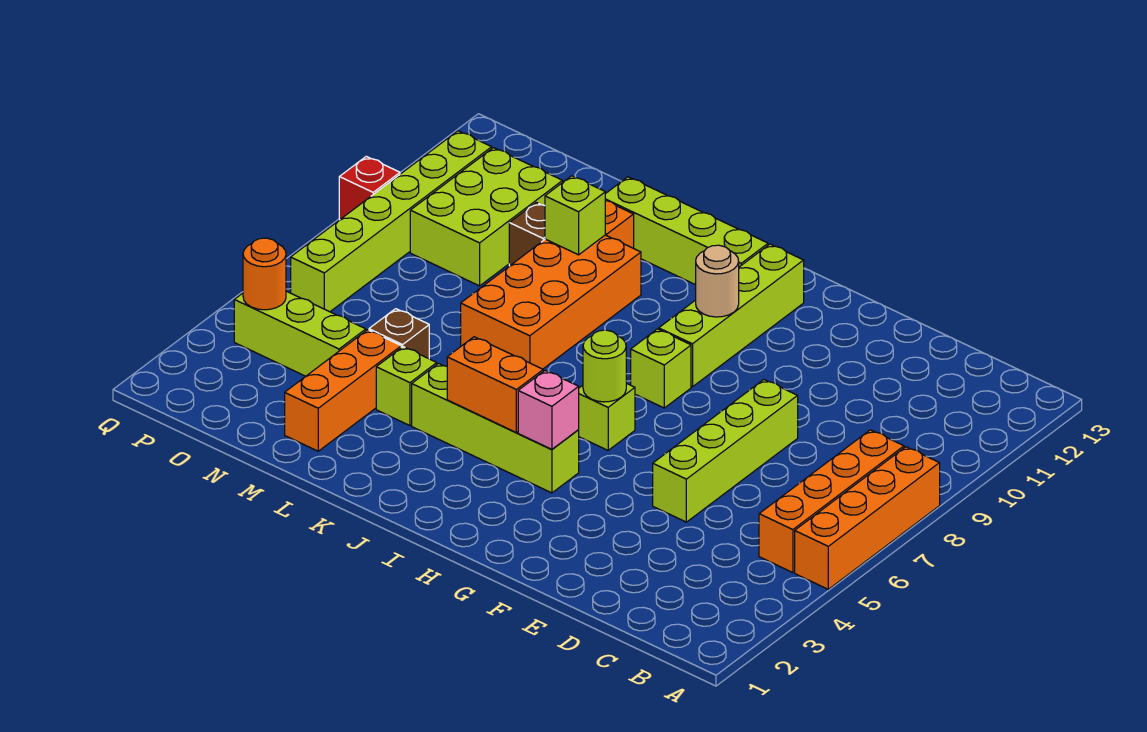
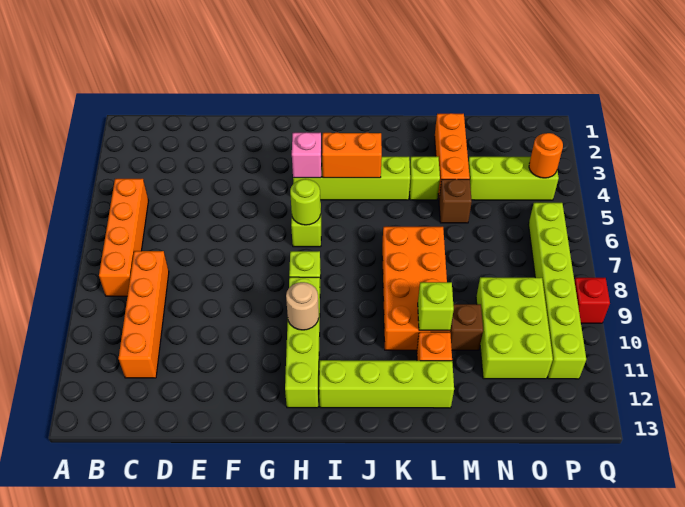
orange 1x4 brick [795,447,940,589] -> orange 1x4 brick moved to [118,251,169,378]
lime 1x4 brick [653,380,798,522] -> none

